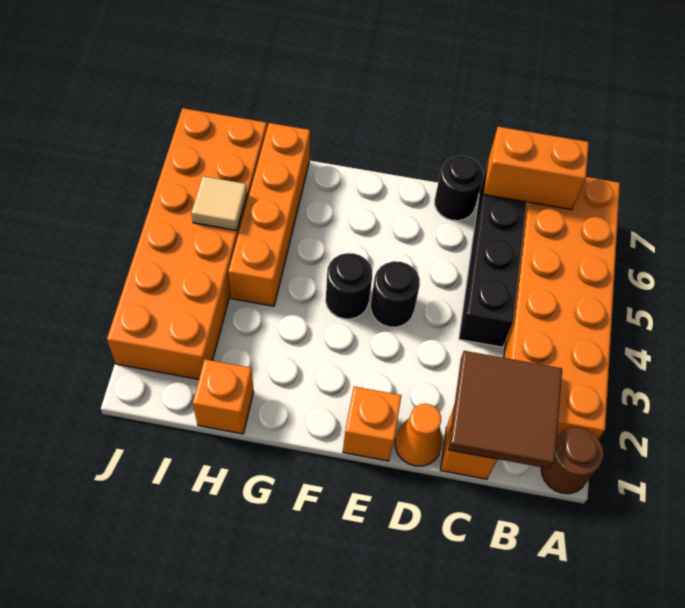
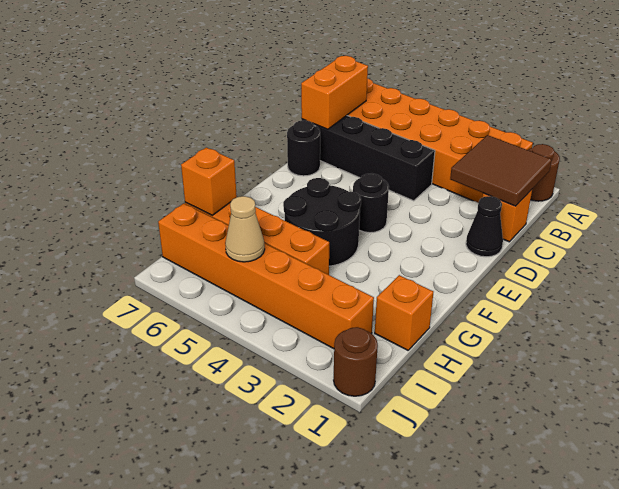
orange 1x1 cone [395,404,442,466] -> black 1x1 cone [466,196,503,257]
orange 1x1 brick [343,387,402,461] -> orange 1x1 brick moved to [181,148,237,215]
black 1x1 round brick [326,253,372,319] -> black 2x2 round brick [283,178,361,266]
orange 2x6 brick [107,108,267,379] -> orange 1x6 brick [158,203,374,349]
tan 1x1 tile [192,176,247,231] -> tan 1x1 cone [225,196,265,262]
none -> brown 1x1 round brick [334,327,378,396]

